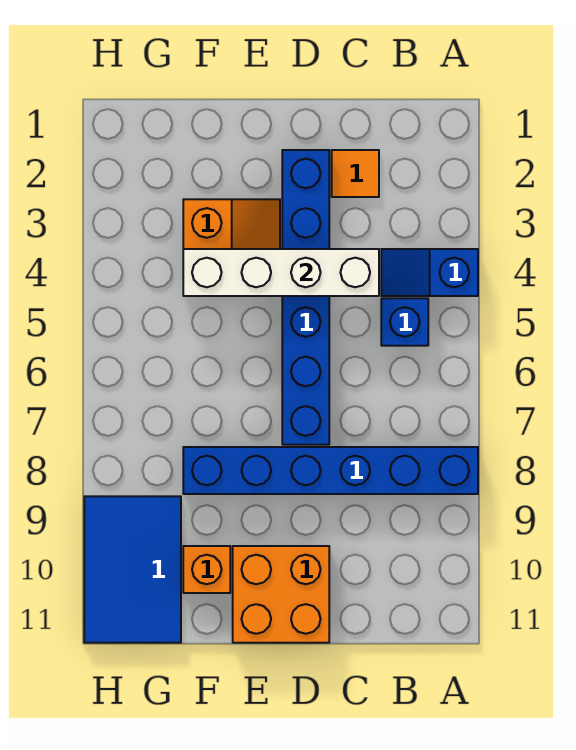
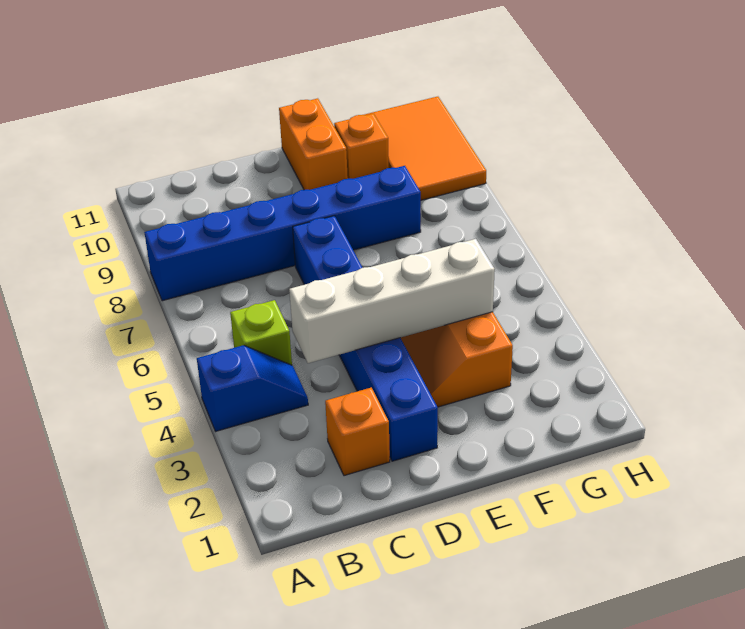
blue 1x1 brick [381,298,428,346] -> lime 1x1 brick [230,300,292,365]
orange 1x1 tile [332,150,379,197] -> orange 1x1 brick [325,388,390,476]
orange 2x2 brick [233,546,329,643] -> orange 1x2 brick [279,98,348,190]
blue 2x3 tile [84,496,181,643] -> orange 2x3 tile [364,97,486,200]

